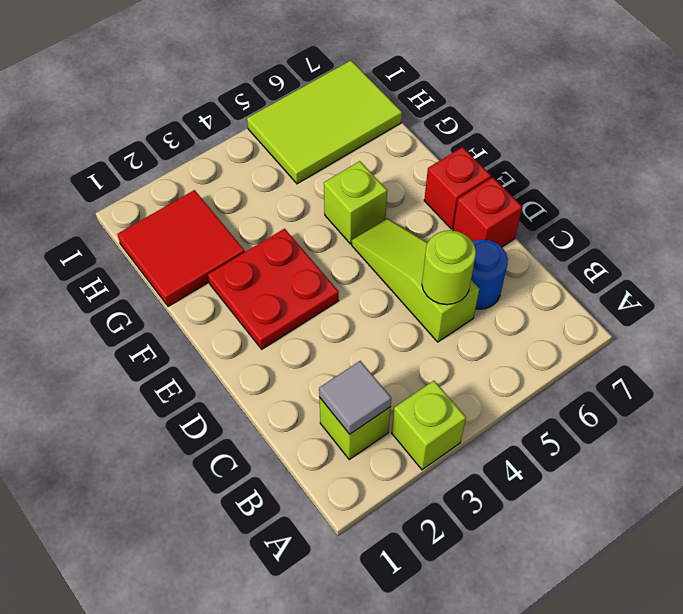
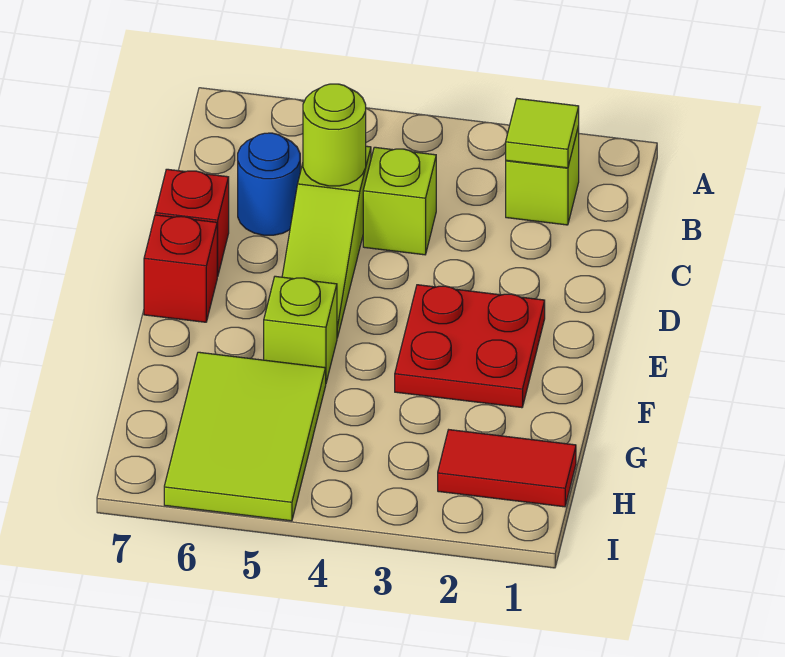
lime 1x1 brick [392,381,466,470] -> lime 1x1 brick moved to [363,147,436,255]
grey 1x1 tile [319,361,391,434] -> lime 1x1 tile [506,99,579,168]
red 2x2 tile [117,190,245,307] -> red 1x2 tile [438,430,576,507]
lime 2x3 tile [247,61,402,184] -> lime 2x3 tile turned to [164,352,326,521]

